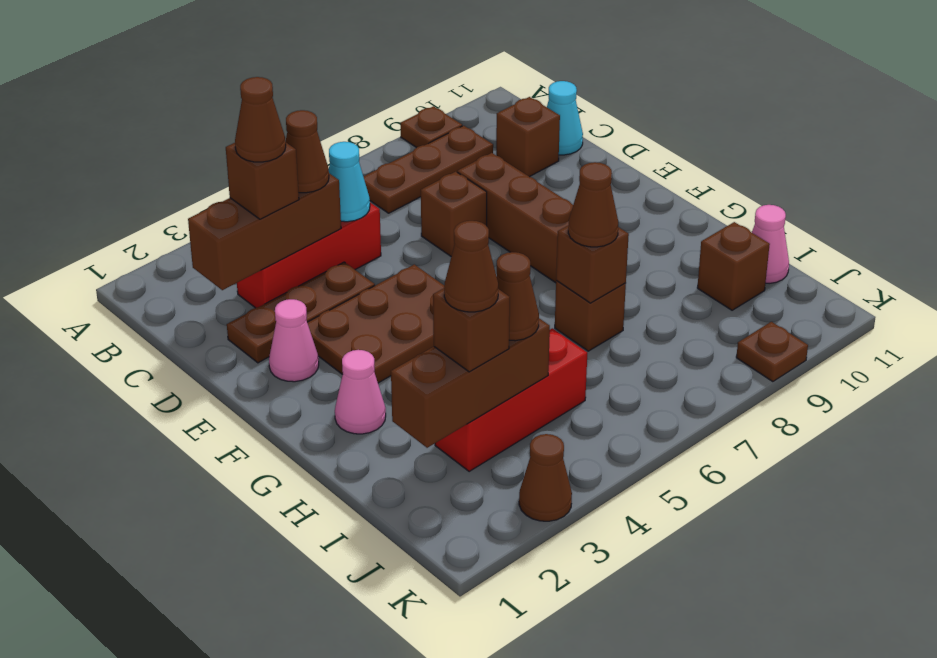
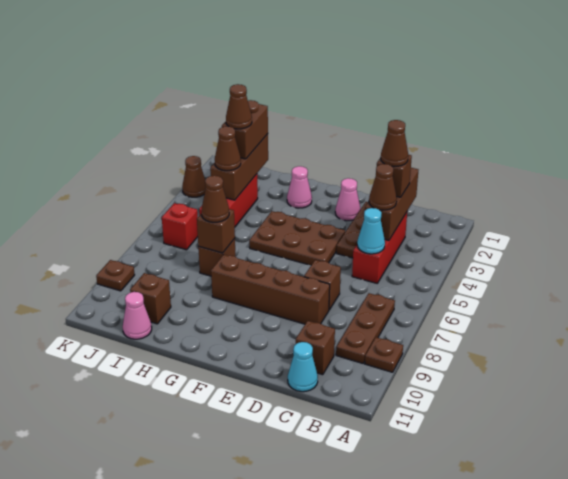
brown 2x3 plate [307,264,444,383] -> brown 2x3 plate turned to [249,211,345,265]
brown 1x1 brick [433,288,510,372] -> brown 1x2 brick [222,100,268,159]
none -> red 1x1 brick [162,203,198,250]

